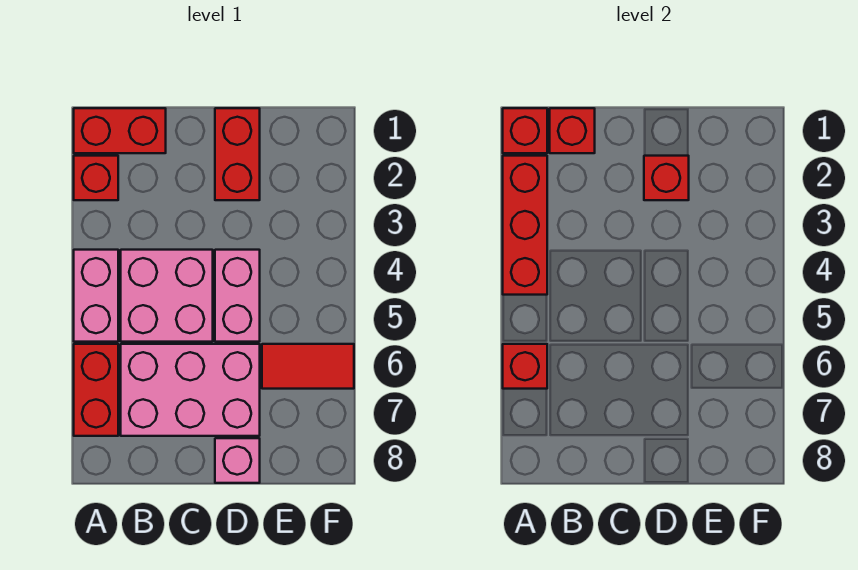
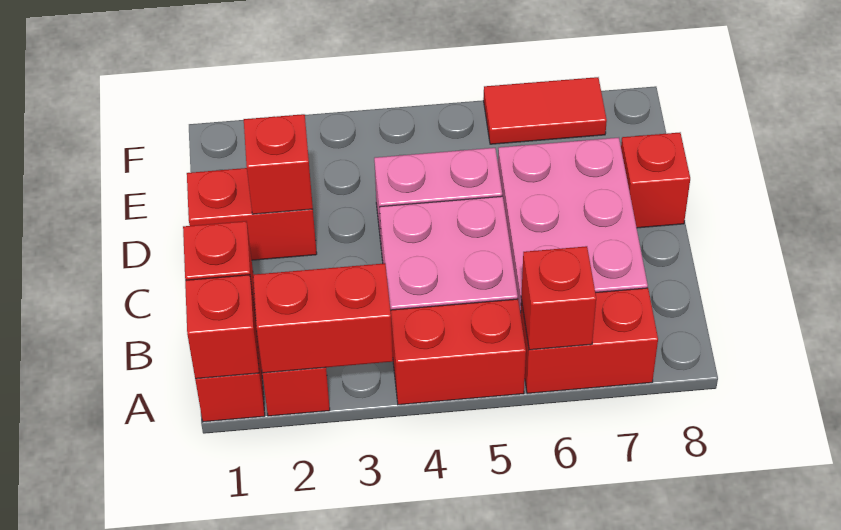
red 1x3 brick [503,156,547,295] -> red 1x2 brick [253,263,393,373]
pink 1x2 brick [74,250,118,342] -> red 1x2 brick [391,299,526,405]
pink 1x1 brick [215,438,260,483] -> red 1x1 brick [621,133,690,228]
red 1x2 tile [262,344,354,389] -> red 1x2 tile turned to [484,77,607,144]

